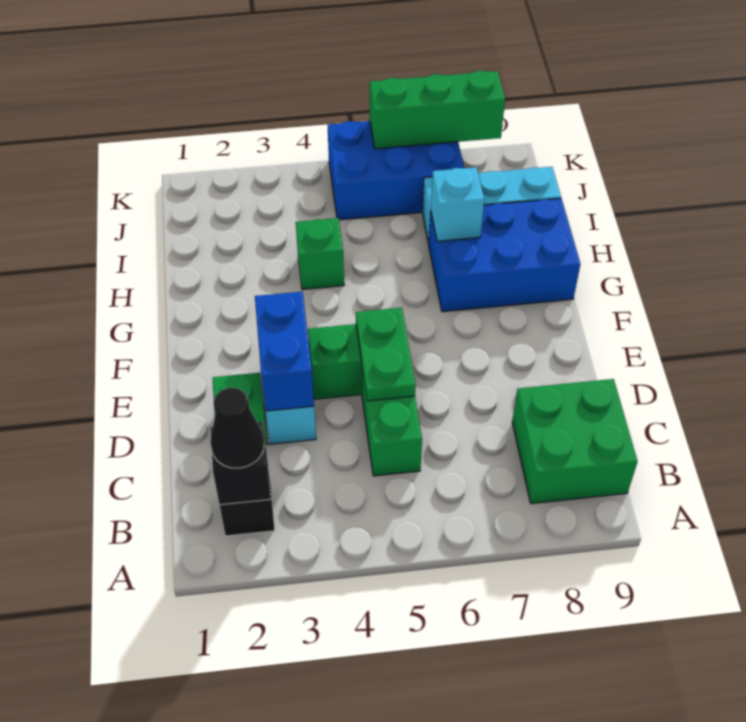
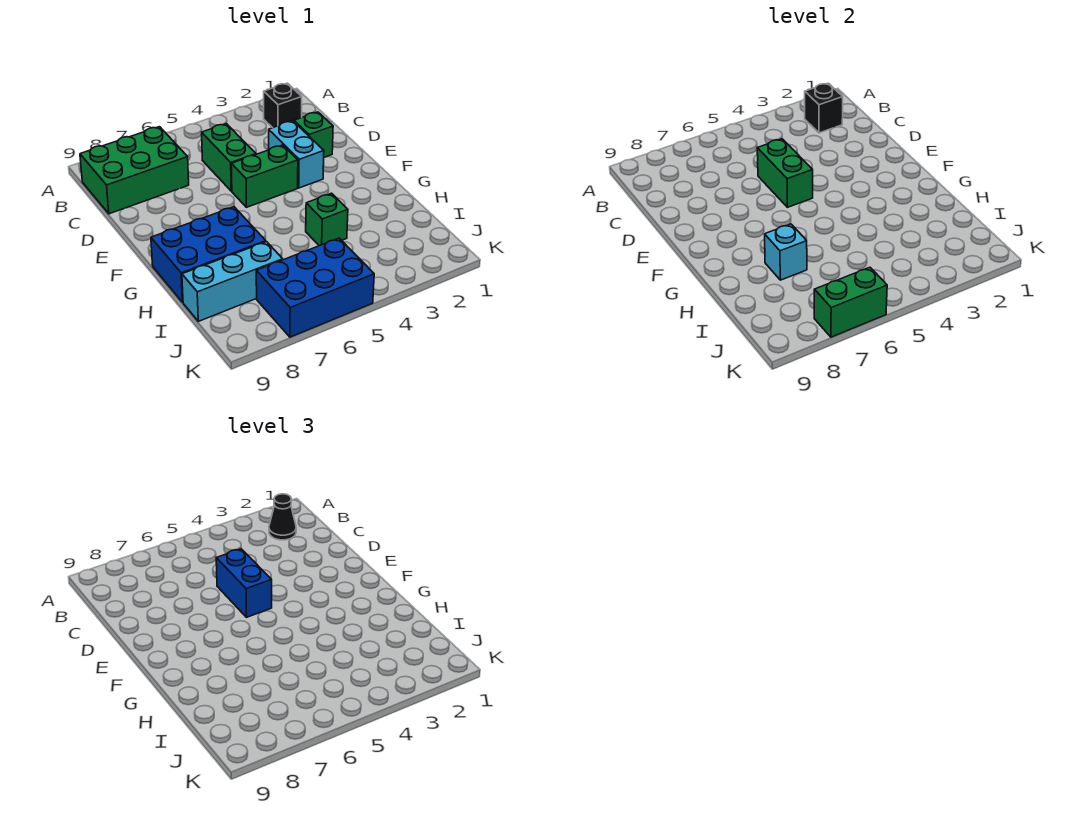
green 2x2 brick [512,379,638,504] -> green 2x3 brick [80,127,189,214]
blue 1x2 brick [255,292,314,411] -> blue 1x2 brick moved to [216,549,272,617]
green 1x2 plate [356,308,416,401] -> green 1x2 brick [757,139,813,207]
green 1x3 brick [370,71,505,149] -> green 1x2 brick [814,267,887,337]

